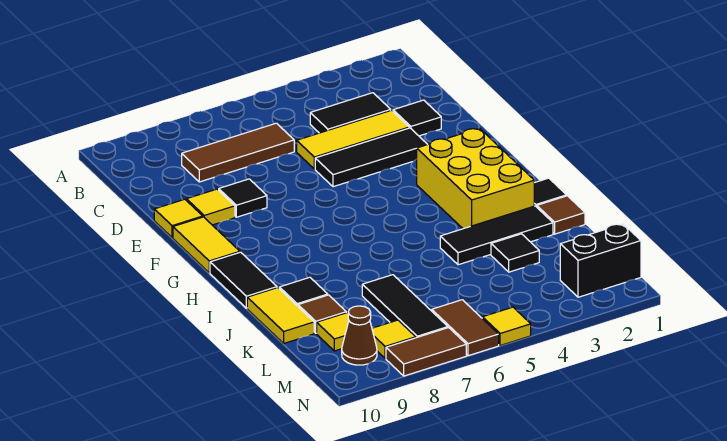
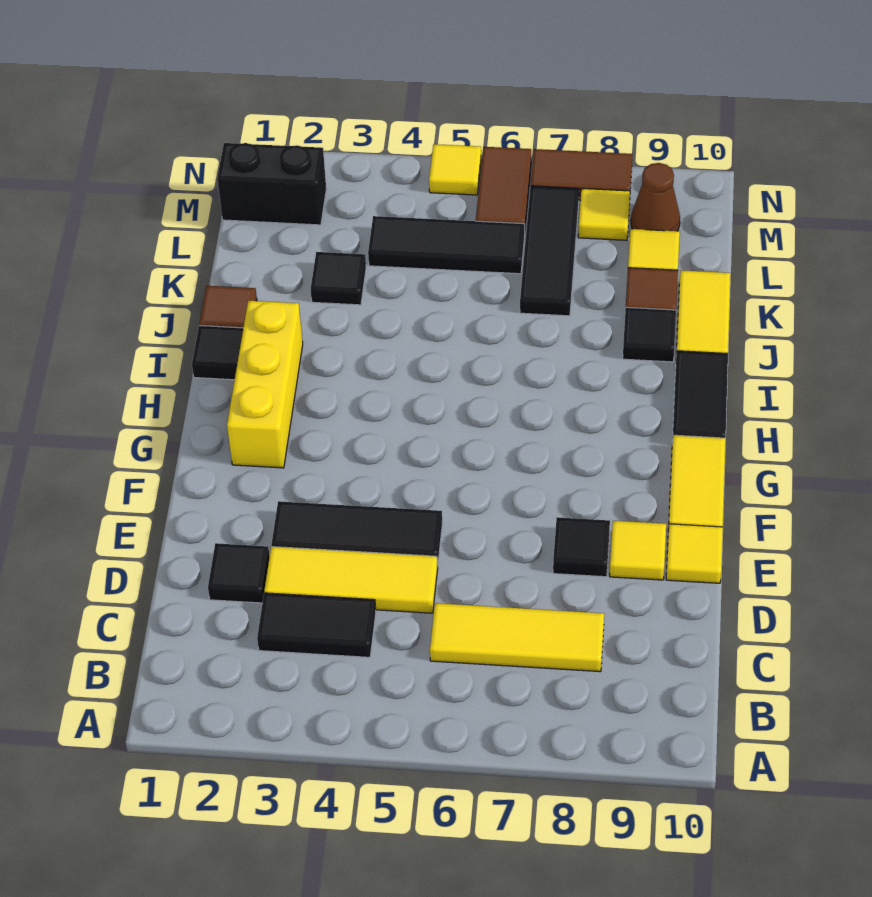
brown 1x3 tile [182,123,294,182] -> yellow 1x3 tile [430,603,604,672]
yellow 2x3 brick [417,128,534,229] -> yellow 1x3 brick [227,301,303,468]
black 1x3 tile [440,206,553,265] -> black 1x3 tile moved to [368,216,525,274]

